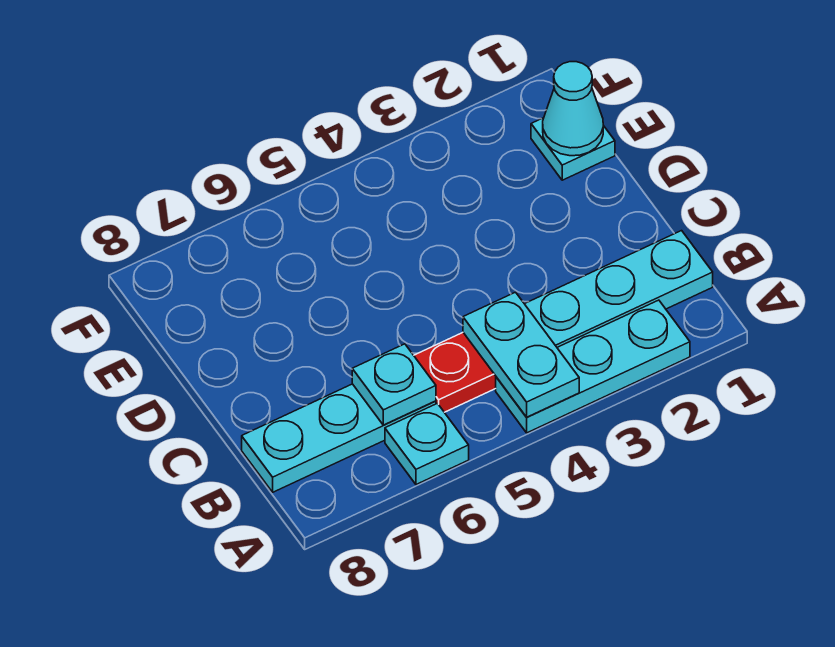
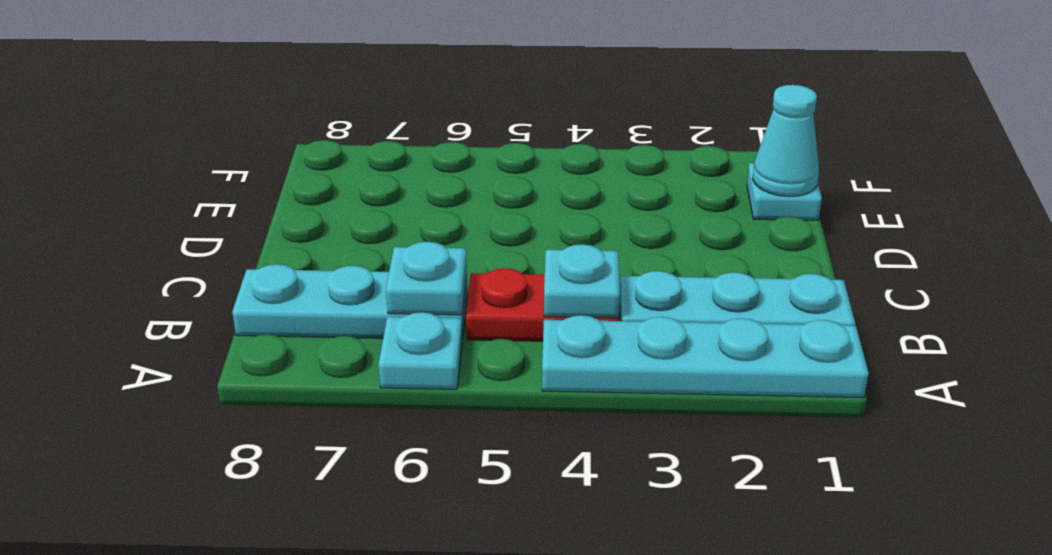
cyan 1x3 plate [496,300,690,433] -> cyan 1x4 plate [542,315,869,398]
cyan 1x2 plate [463,292,579,417] -> cyan 1x1 plate [544,244,620,318]

